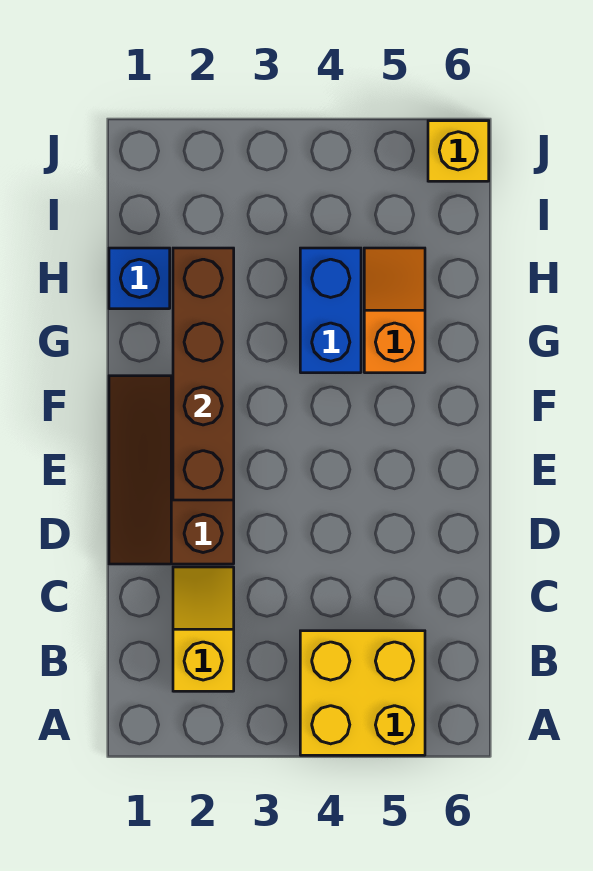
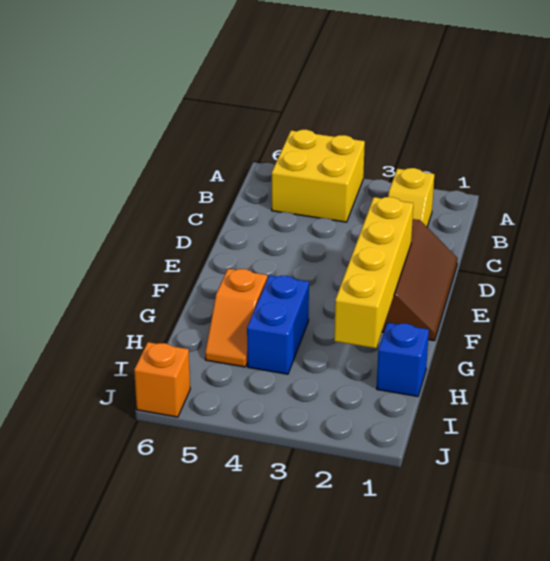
brown 1x4 brick [173,248,234,500] -> yellow 1x4 brick [334,197,413,348]
yellow 1x1 brick [428,121,489,181] -> orange 1x1 brick [134,342,190,417]

